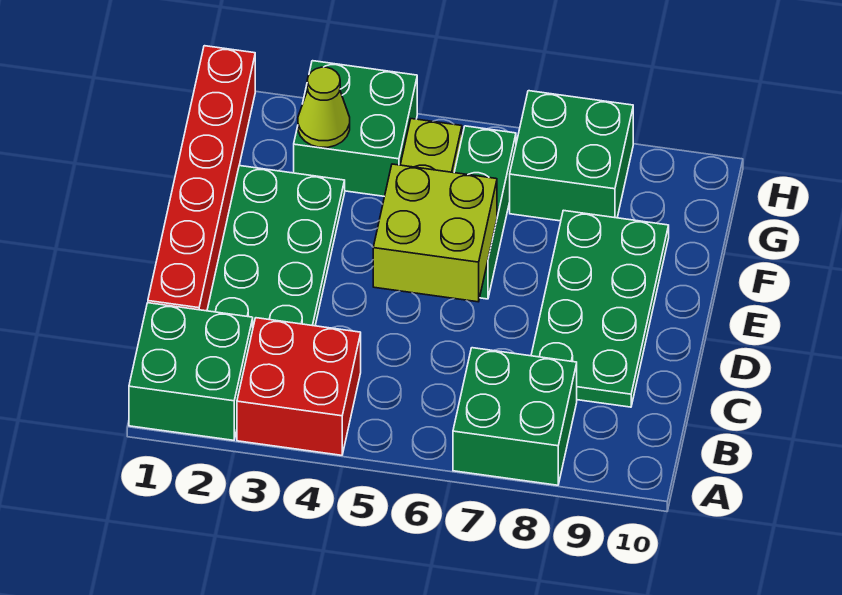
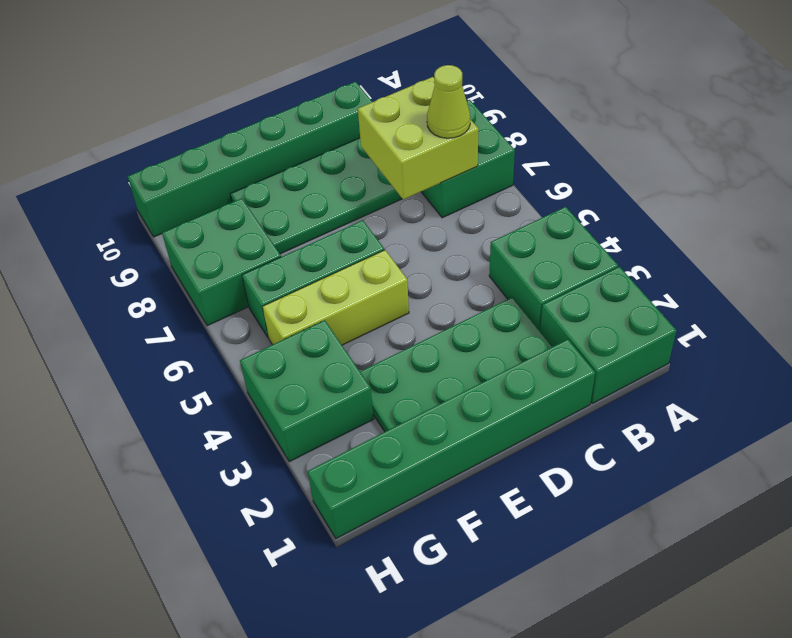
red 2x2 brick [237,318,361,455] -> green 2x2 brick [489,207,618,330]
red 1x6 brick [148,46,255,311] -> green 1x6 brick [308,339,595,539]
none -> green 1x6 brick [128,82,372,237]
lime 2x2 brick [373,164,497,302] -> lime 2x2 brick moved to [358,77,479,200]
lime 1x1 cone [298,67,350,147] -> lime 1x1 cone moved to [427,65,470,138]

